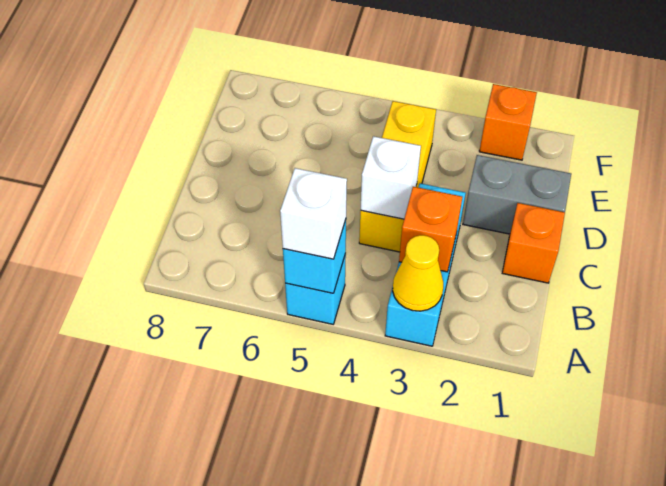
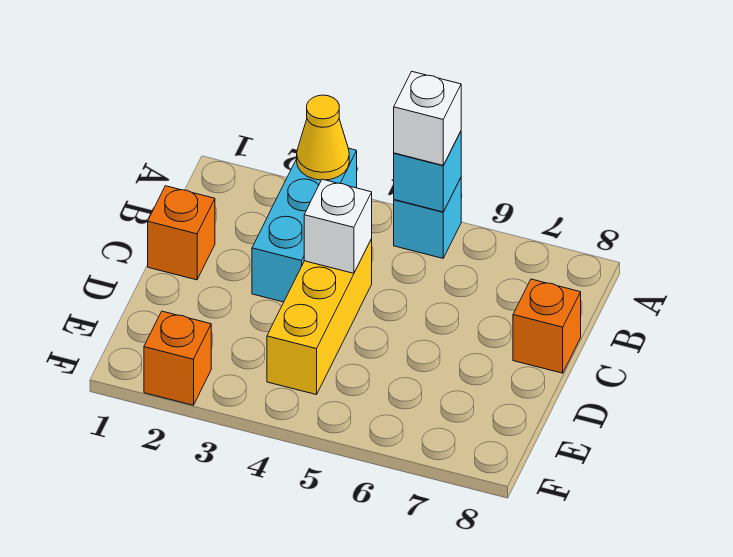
orange 1x1 brick [399,187,462,272] -> orange 1x1 brick moved to [513,279,581,373]
grey 1x2 brick [463,155,571,234] -> none

